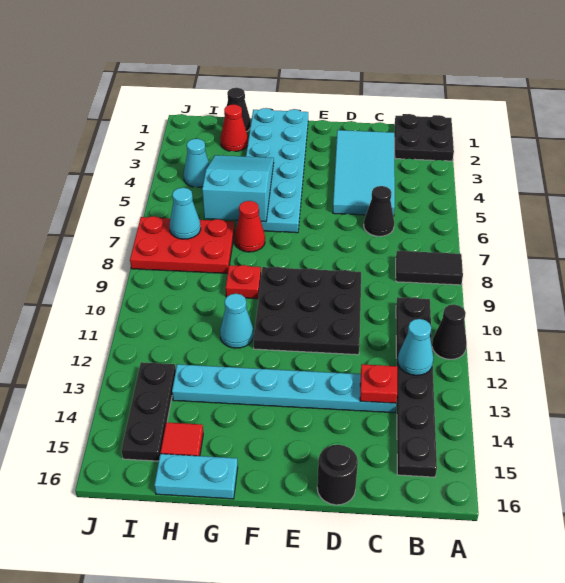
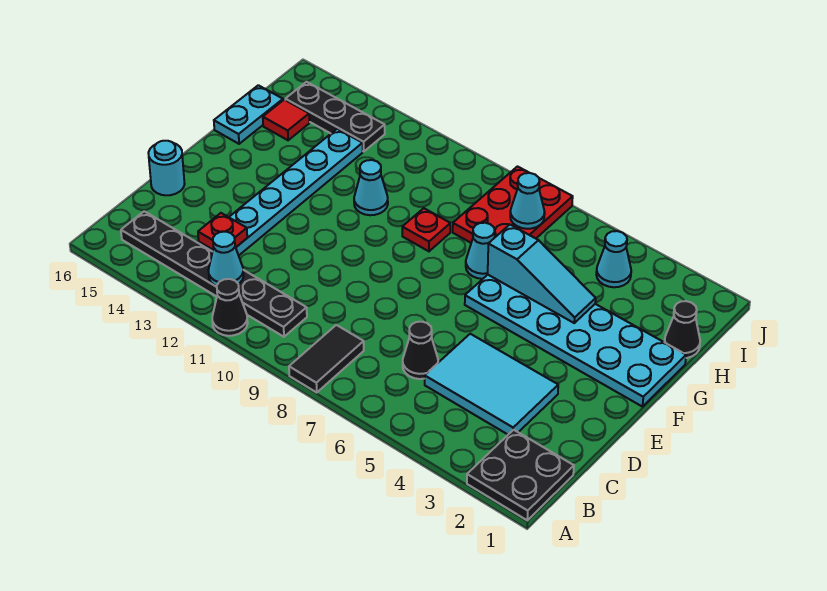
cyan 2x4 tile [333,130,395,216] -> cyan 2x3 tile [425,334,558,434]
black 3x3 plate [254,267,361,355] -> none
black 1x1 round brick [317,445,358,505] -> cyan 1x1 round brick [148,141,185,195]
cyan 2x3 slope [202,155,274,222] -> cyan 1x3 slope [488,225,596,323]
red 1x1 cone [235,201,265,252] -> cyan 1x1 cone [466,223,495,279]
red 1x1 cone [220,104,248,152] -> none

